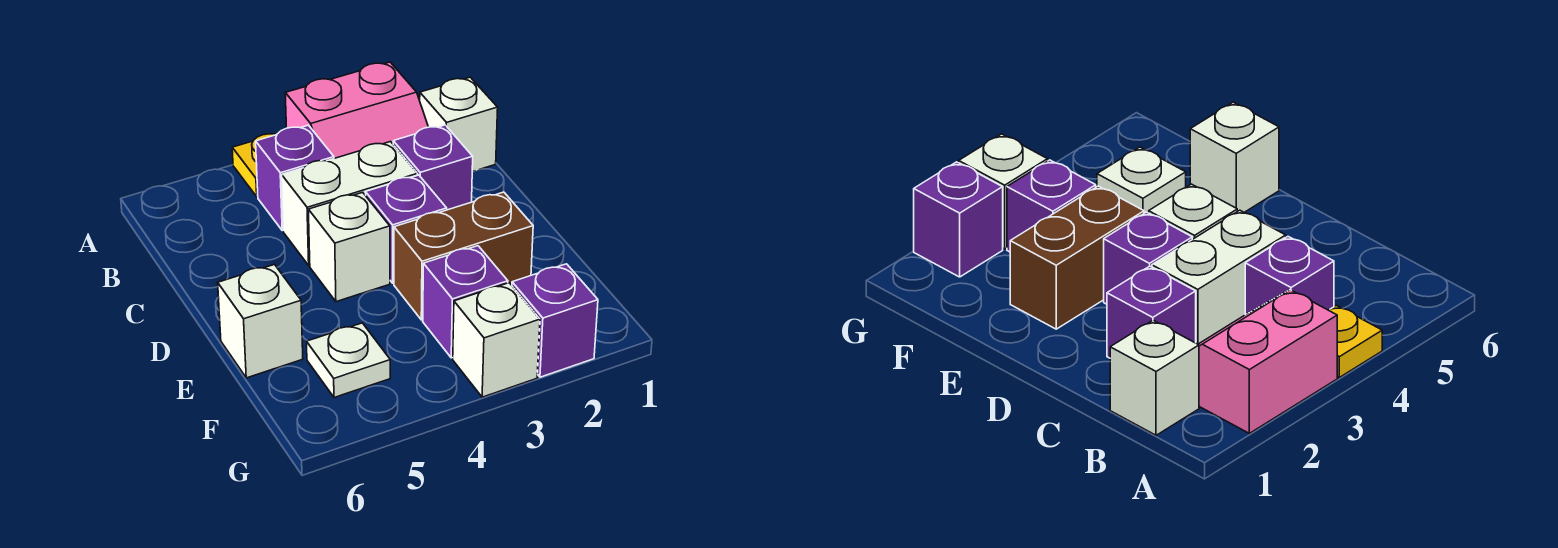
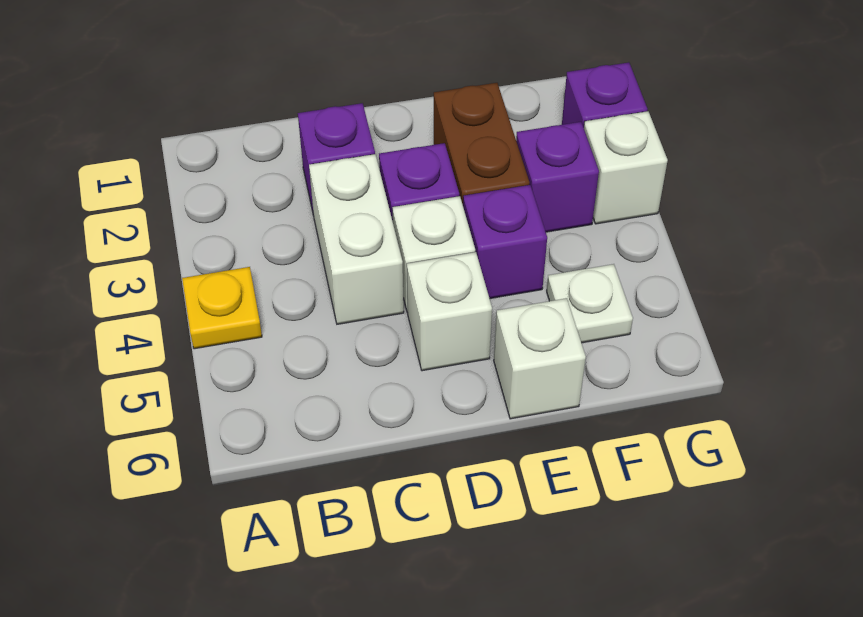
pink 2x2 slope [285,62,428,158] -> none
white 1x1 brick [420,77,498,172] -> white 1x1 brick moved to [407,252,492,371]
purple 1x1 brick [256,125,334,231] -> purple 1x1 brick moved to [463,185,547,298]

